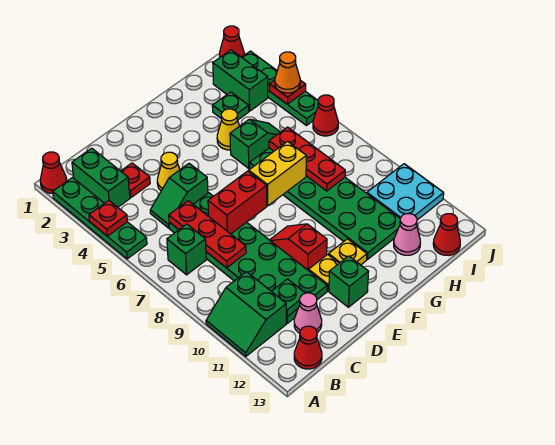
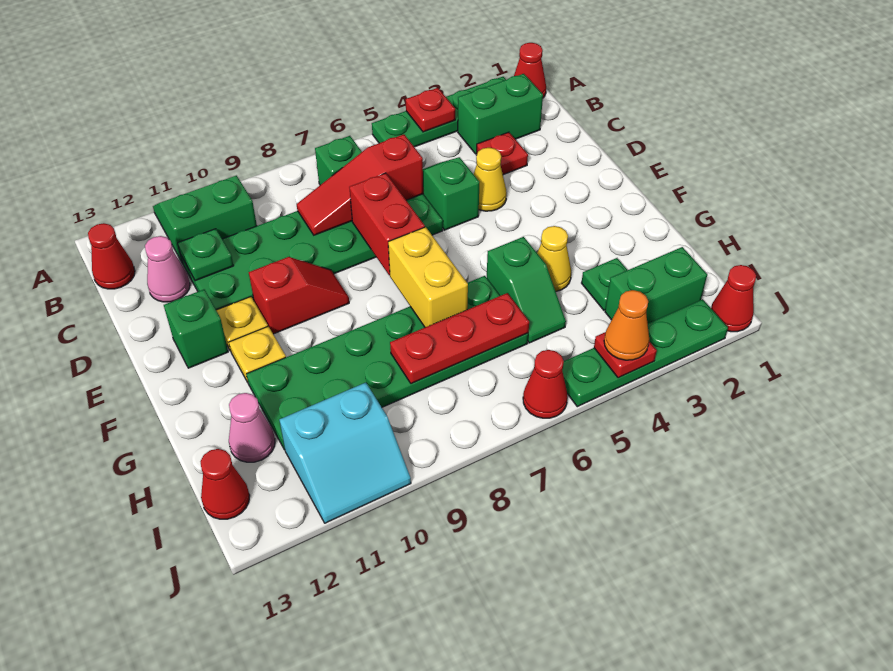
red 1x3 plate [169,201,246,268] -> red 1x3 slope [297,134,423,235]
cyan 2x2 plate [367,164,444,220] -> cyan 2x2 slope [280,383,411,523]

